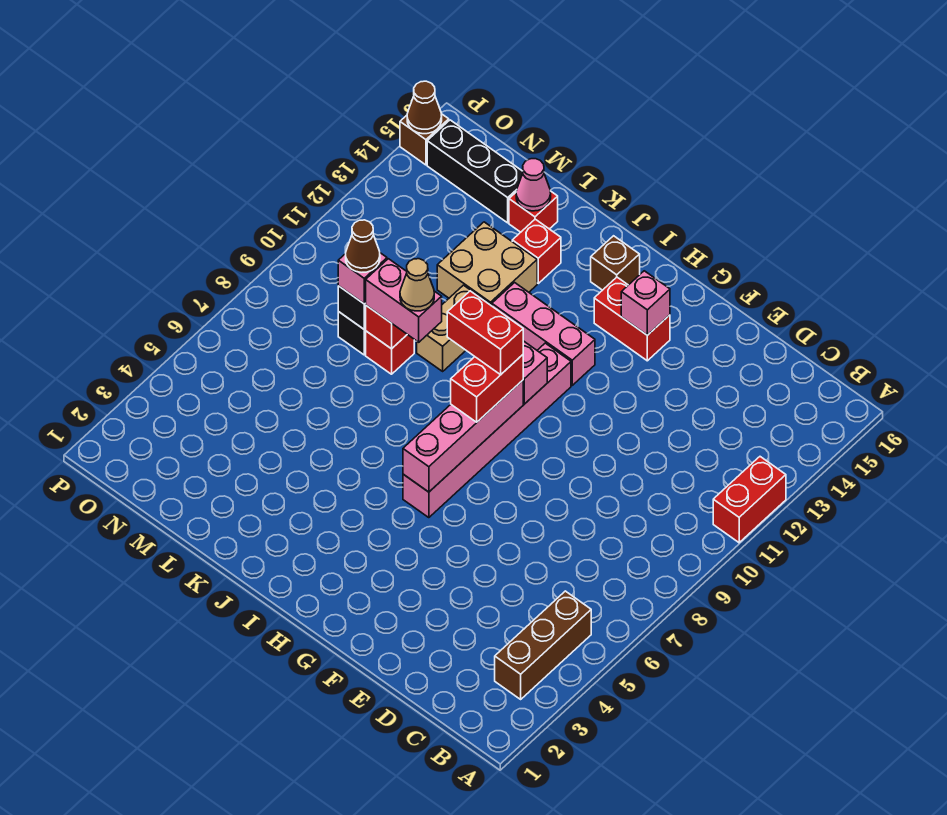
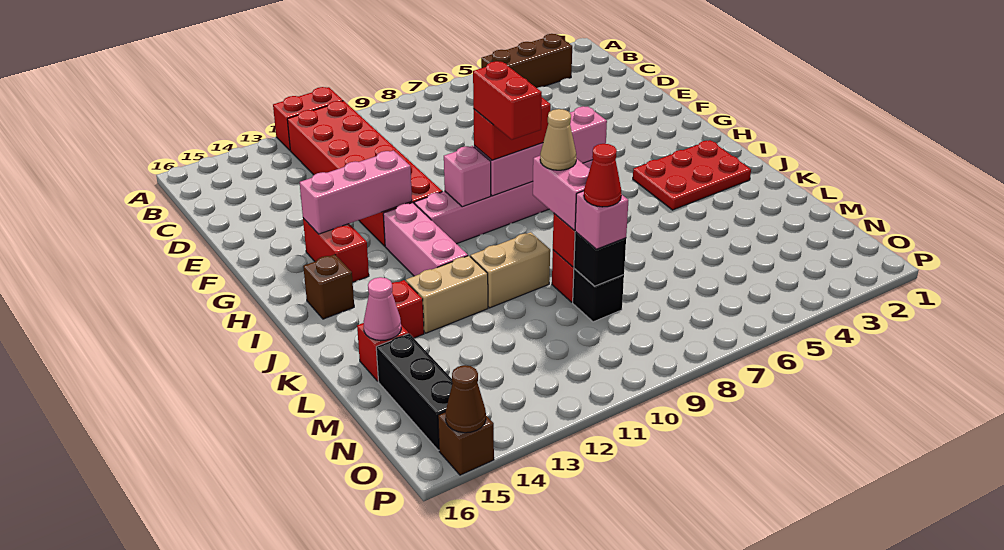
none -> red 2x6 brick [287,101,442,246]
pink 1x1 brick [621,271,670,335] -> pink 1x3 brick [300,151,412,234]
none -> red 2x3 plate [633,140,751,210]
tan 2x2 brick [437,222,537,306] -> tan 1x2 brick [406,256,488,333]
brown 1x1 cone [346,220,380,272] -> red 1x1 cone [584,144,621,207]

